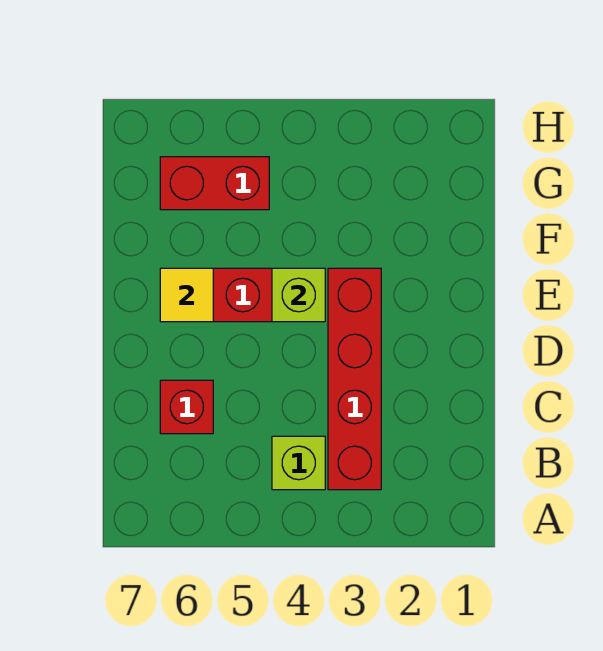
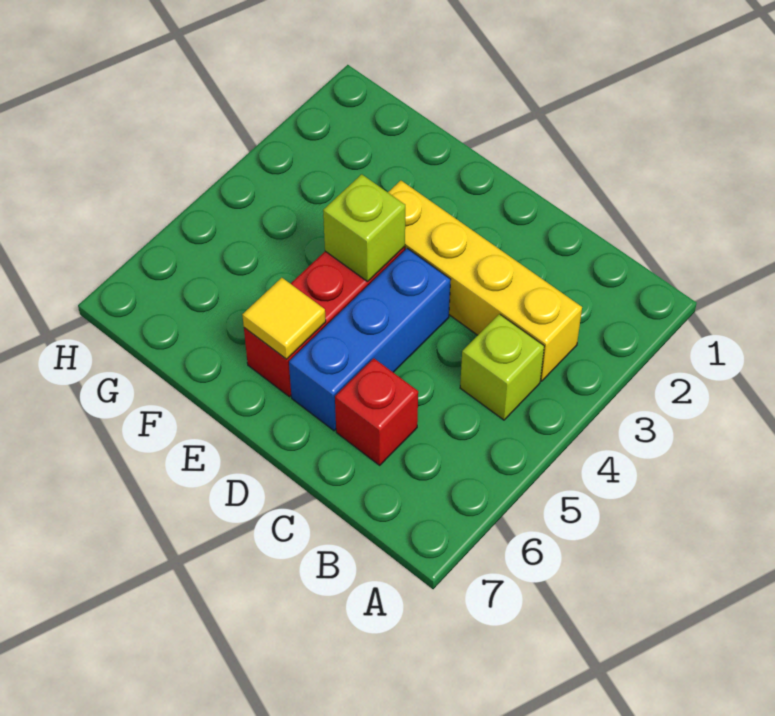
red 1x4 brick [328,268,381,490] -> yellow 1x4 brick [388,181,582,381]
none -> blue 1x3 brick [289,248,451,431]
red 1x2 brick [160,157,269,210] -> none

